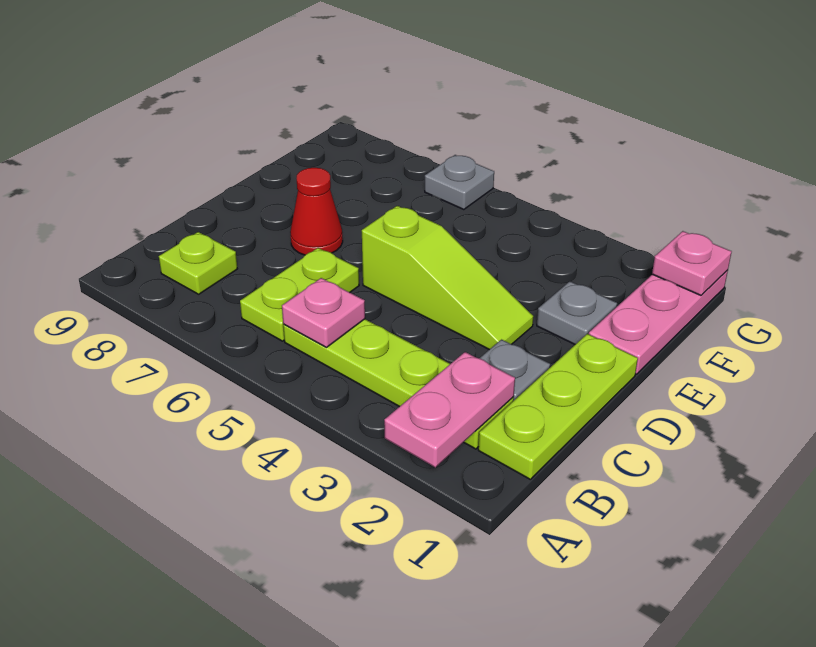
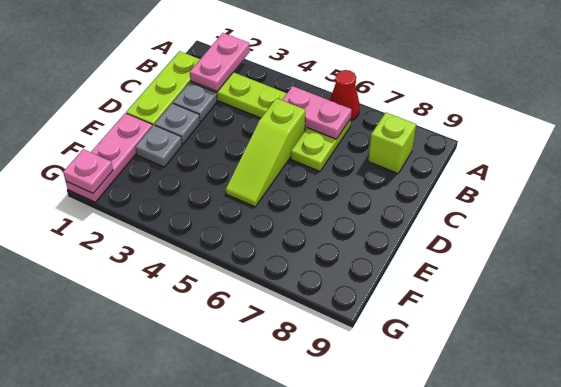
pink 1x1 plate [282,278,365,347] -> pink 1x2 plate [282,86,352,139]
lime 1x1 plate [159,232,237,294] -> lime 1x1 brick [368,112,416,173]
lime 1x3 slope [362,206,533,350] -> lime 1x3 slope turned to [226,98,305,207]
red 1x1 cone [290,168,343,255] -> red 1x1 cone moved to [330,70,360,121]
grey 1x1 plate [425,155,494,210] -> grey 1x1 plate moved to [155,103,200,144]

